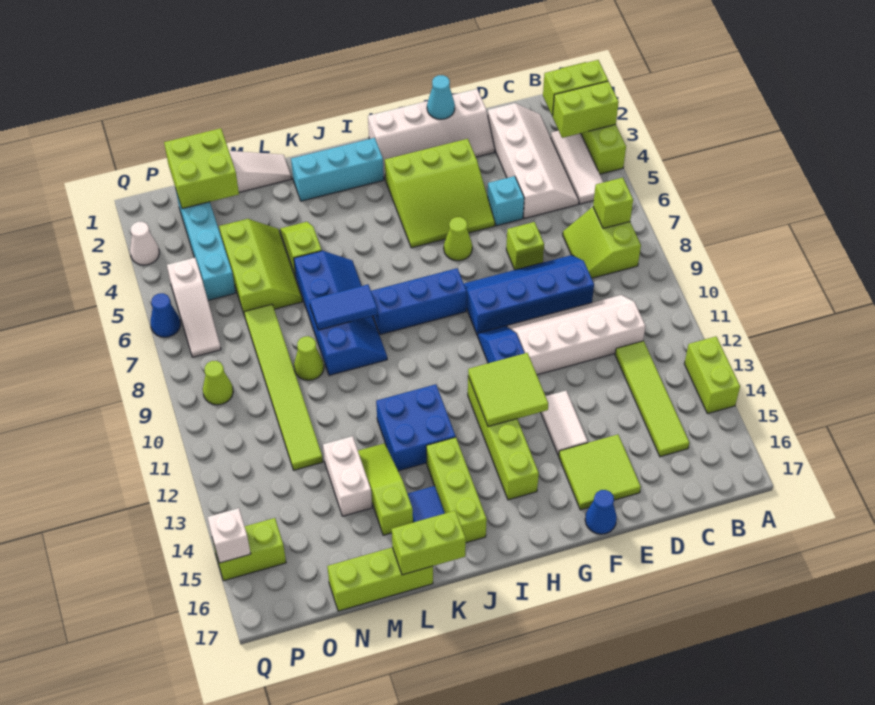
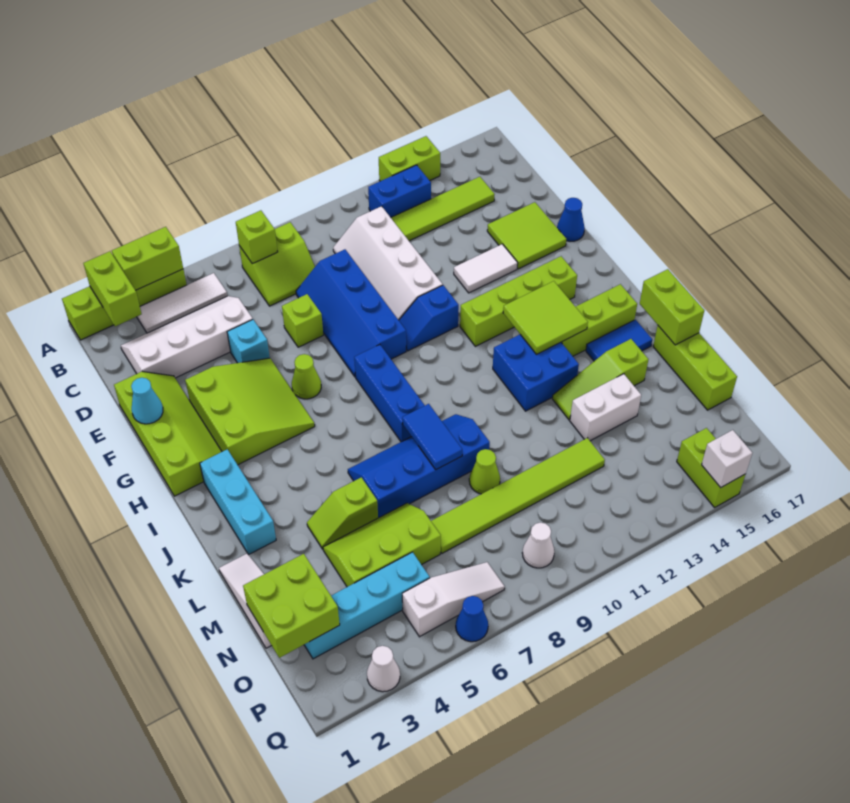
lime 1x2 brick [553,81,619,138] -> lime 1x2 brick turned to [112,227,183,290]
none -> blue 1x2 brick [368,165,431,217]
white 2x4 slope [368,89,495,180] -> lime 2x4 slope [114,372,222,496]
lime 2x2 tile [468,353,548,427] -> lime 2x2 tile moved to [503,281,588,354]
lime 1x1 cone [203,361,233,405] -> white 1x1 cone [522,523,554,568]

